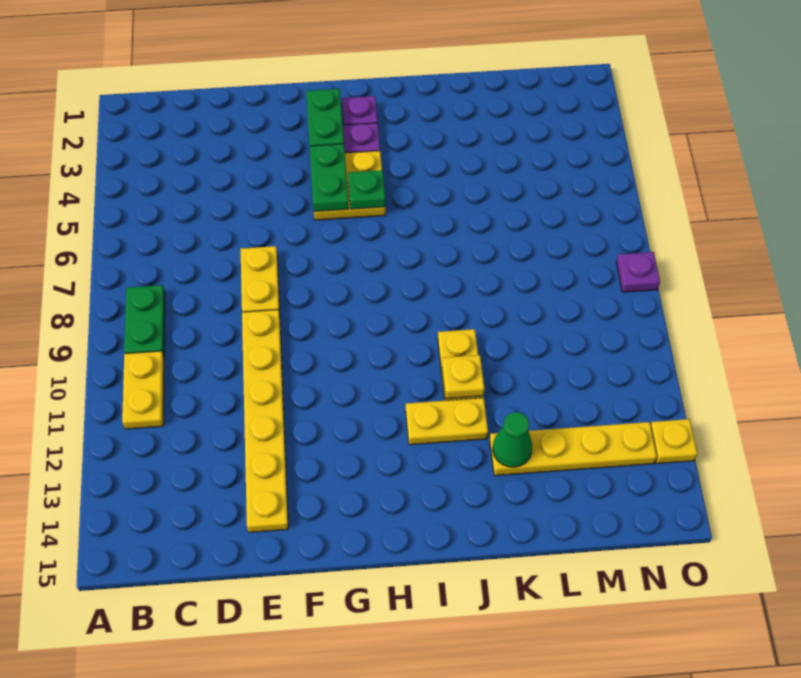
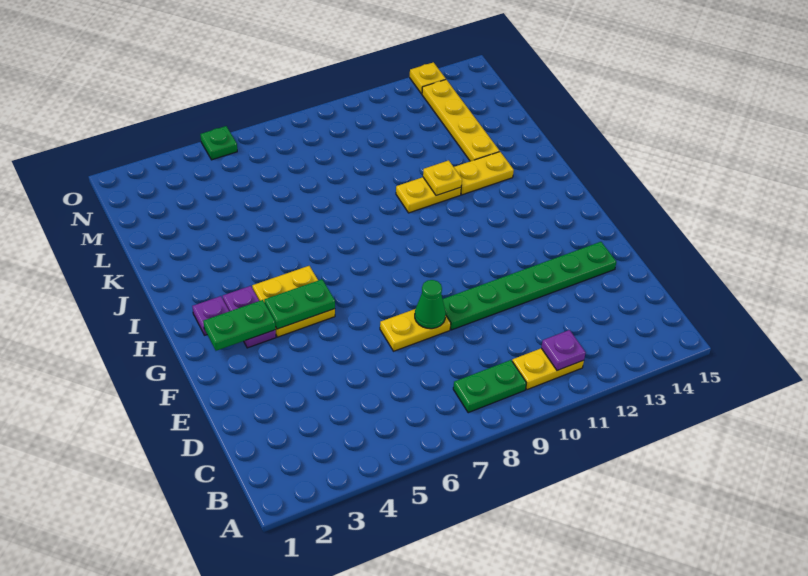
yellow 1x6 plate [242,310,288,532] -> green 1x6 plate [443,242,616,330]
green 1x1 plate [348,170,385,209] -> green 1x1 plate moved to [200,126,237,160]
yellow 1x2 plate [406,398,488,445] -> yellow 1x2 plate turned to [454,152,514,195]
green 1x1 cone [493,412,532,467] -> green 1x1 cone moved to [415,280,446,329]
purple 1x1 plate [616,252,660,292] -> purple 1x1 plate moved to [541,330,586,371]

